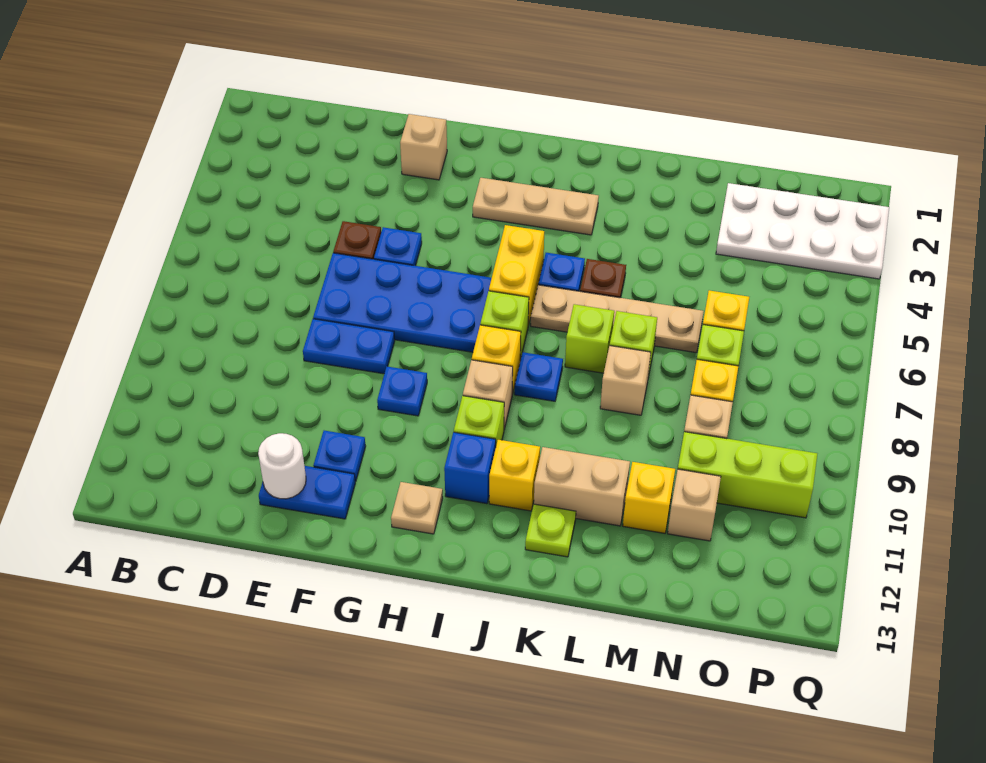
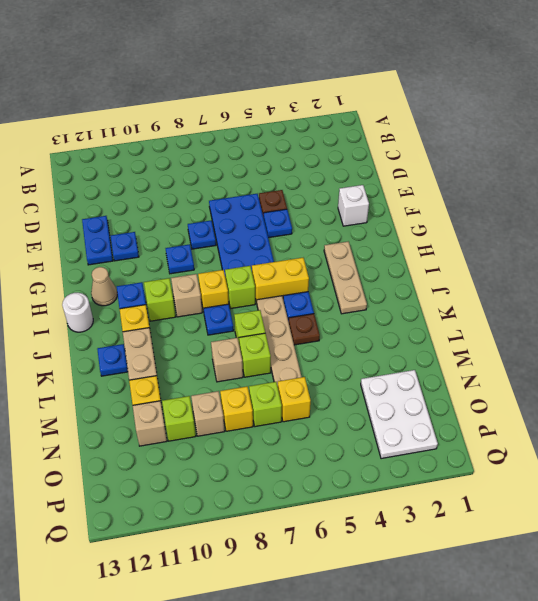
blue 1x2 plate [303,319,395,374] -> blue 1x1 plate [188,220,216,249]
white 1x1 round brick [258,433,306,499] -> white 1x1 round brick moved to [62,293,93,332]
tan 1x1 brick [400,114,447,180] -> white 1x1 brick [338,185,369,226]
tan 1x1 plate [391,482,443,534] -> tan 1x1 cone [91,267,117,306]
lime 1x1 plate [525,504,576,557] -> blue 1x1 plate [97,344,128,376]
white 2x4 plate [716,183,889,279] -> white 2x3 plate [361,370,438,459]
lime 1x3 brick [678,432,817,518] -> lime 1x1 brick [162,396,196,441]

